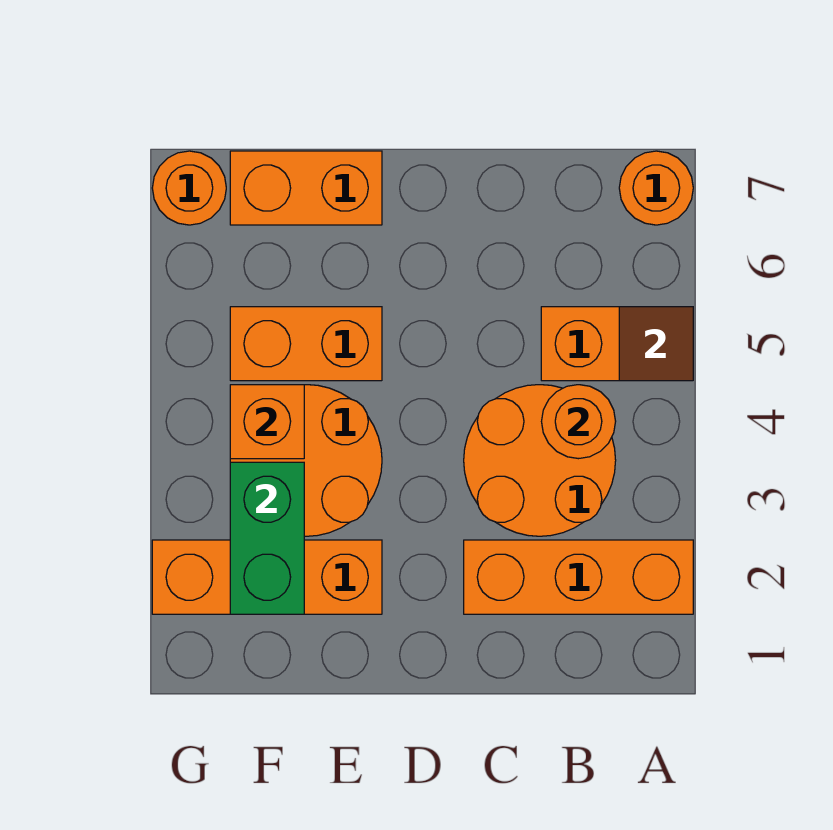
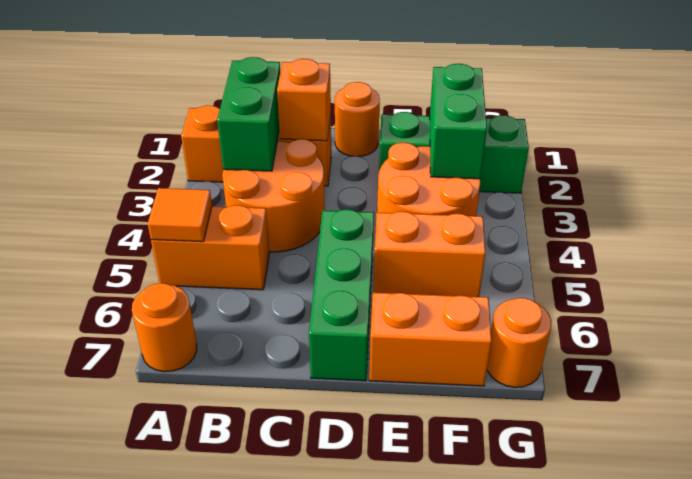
brown 1x1 tile [619,307,693,381] -> orange 1x1 tile [148,188,212,242]
none -> green 1x2 brick [217,57,280,171]
orange 1x1 round brick [542,385,616,459] -> orange 1x1 round brick moved to [335,82,380,156]
none -> green 1x3 brick [309,209,374,381]
orange 1x3 brick [152,540,382,614] -> green 1x3 brick [379,112,529,193]
orange 1x1 brick [230,385,304,459] -> orange 1x1 brick moved to [277,59,331,141]

